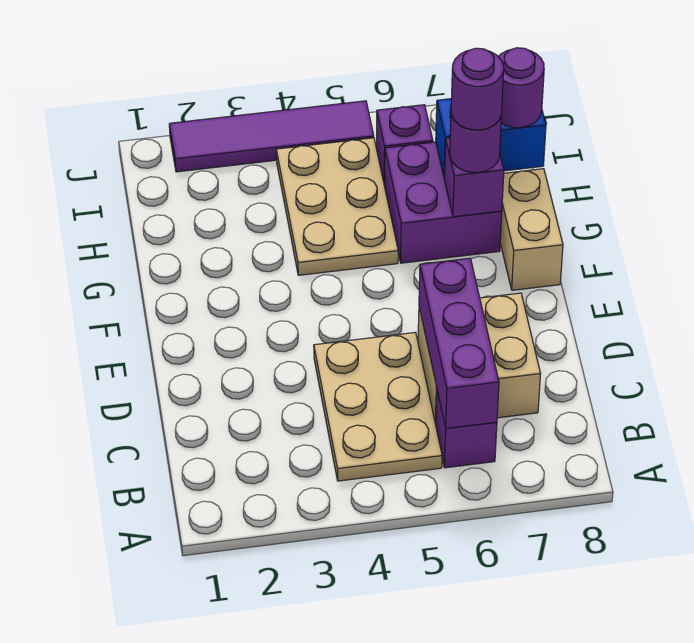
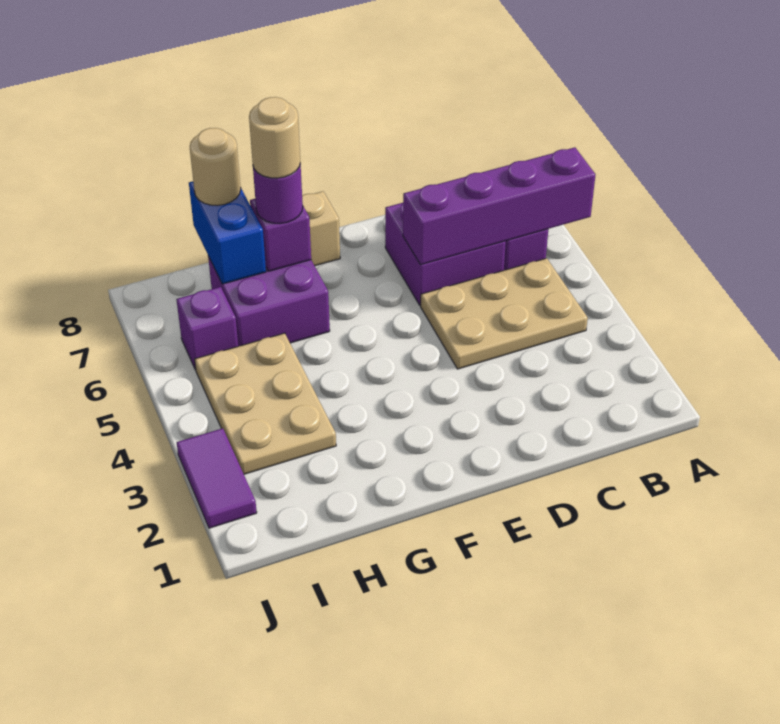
purple 1x3 brick [419,258,499,428] -> purple 1x4 brick [403,147,596,265]
tan 2x2 brick [418,293,541,424] -> purple 2x2 brick [385,203,506,306]
tan 2x3 plate [276,138,398,275] -> tan 2x3 plate turned to [195,333,336,474]
purple 1x1 round brick [451,48,504,130] -> tan 1x1 round brick [249,97,300,178]
purple 1x1 round brick [498,48,544,128] -> tan 1x1 round brick [190,128,241,206]
purple 1x4 tile [169,101,374,172] -> purple 1x2 tile [177,428,257,528]

